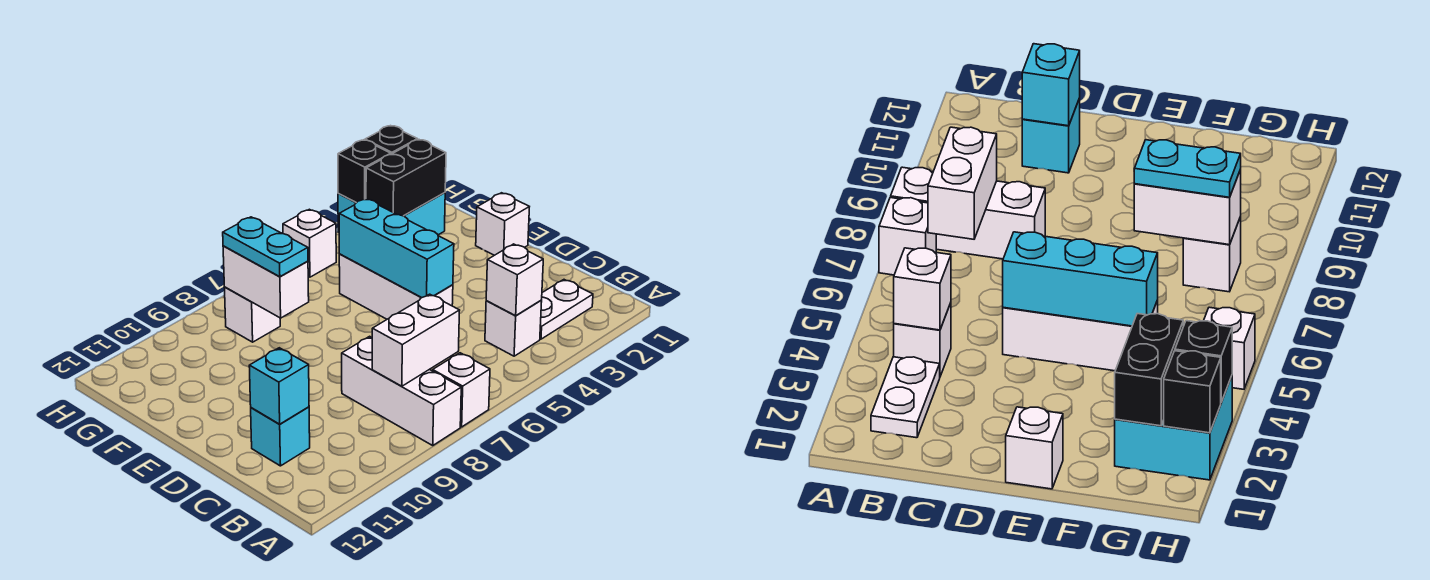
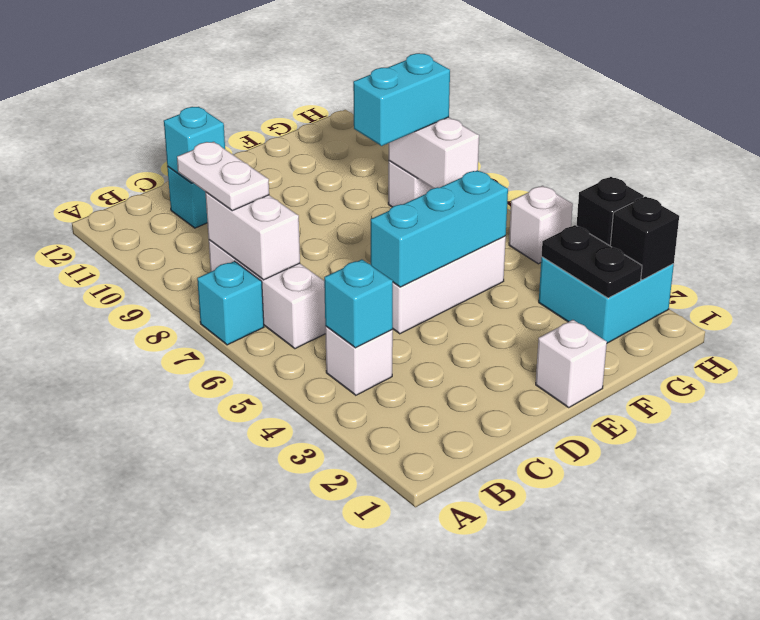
white 1x1 brick [433,353,490,427] -> cyan 1x1 brick [197,261,264,345]
white 1x3 brick [342,336,461,445] -> white 1x3 brick turned to [209,240,325,349]
white 1x2 plate [540,280,593,339] -> white 1x2 plate moved to [177,142,269,211]
white 1x1 brick [486,244,543,316] -> cyan 1x1 brick [324,259,393,348]
white 1x2 brick [223,246,309,318] -> white 1x2 brick turned to [389,117,479,188]
cyan 1x2 plate [223,217,308,277] -> cyan 1x2 brick [353,53,450,146]
black 1x2 brick [366,139,446,216] -> black 1x2 plate [542,225,642,298]

